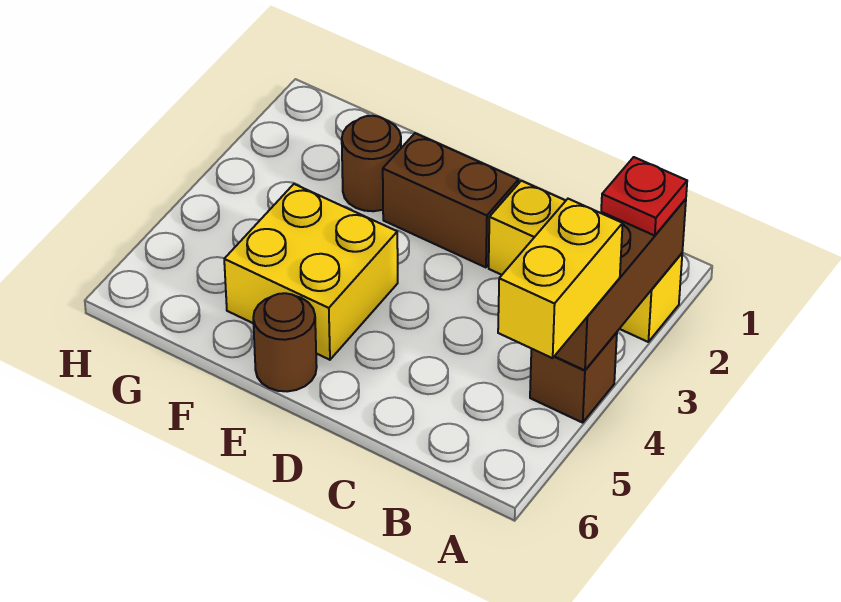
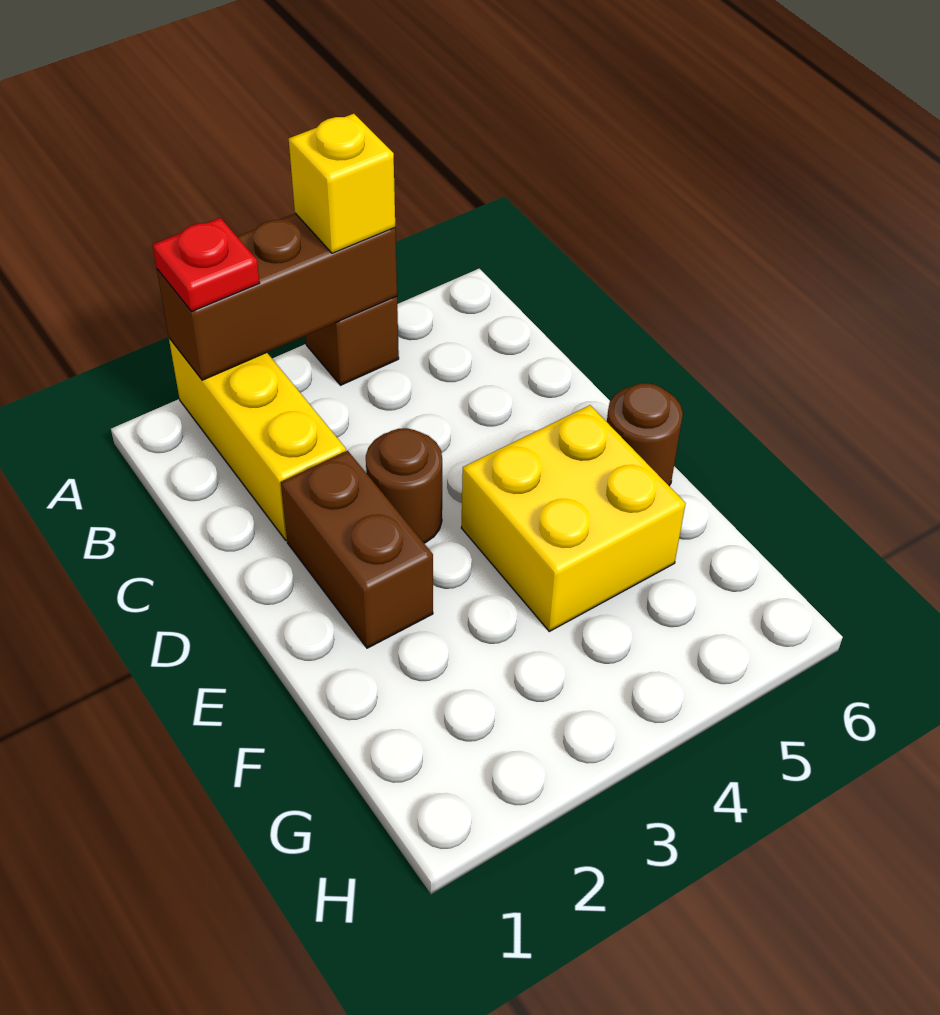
yellow 1x2 brick [498,199,623,358] -> yellow 1x1 brick [289,114,395,253]
brown 1x1 round brick [342,116,401,211] -> brown 1x1 round brick moved to [366,428,442,543]

